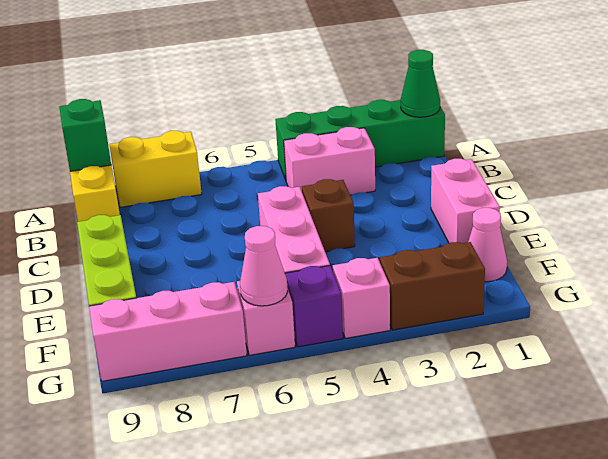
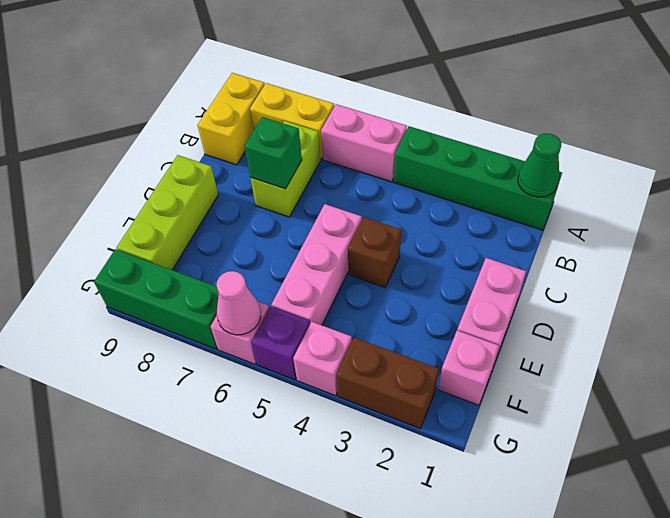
green 1x1 brick [59,99,111,171] -> green 1x1 brick moved to [244,117,302,189]
pink 1x2 brick [284,127,375,195] -> pink 1x2 brick moved to [321,104,407,182]
none -> lime 1x2 brick [251,121,321,217]
pink 1x1 cone [468,208,507,282] -> pink 1x1 brick [438,331,499,405]
pink 1x3 brick [89,282,247,381] -> green 1x3 brick [94,249,219,349]

